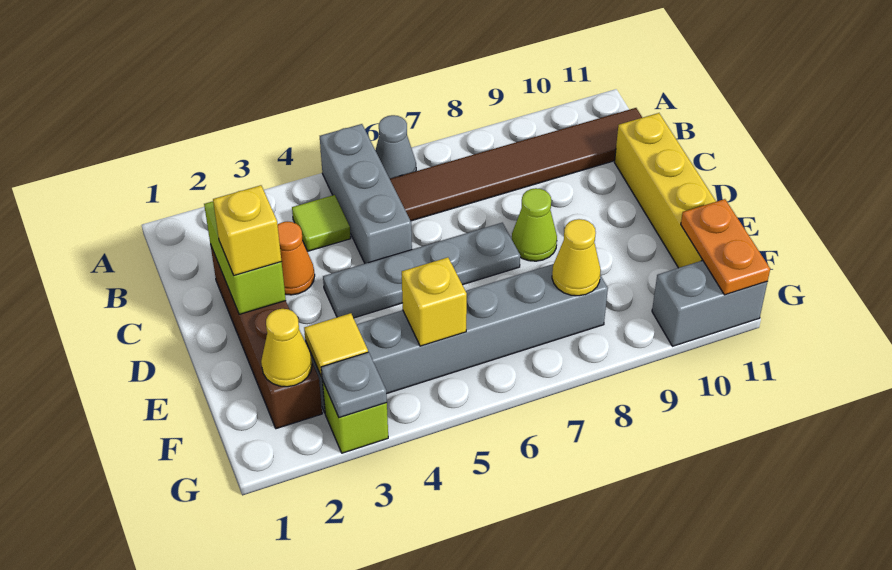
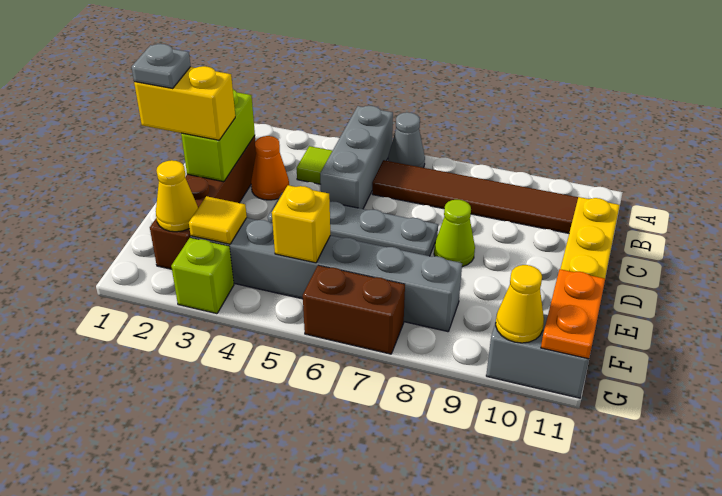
yellow 1x1 brick [213,185,282,275] -> yellow 1x2 brick [134,66,235,140]
yellow 1x1 cone [552,219,601,296] -> yellow 1x1 cone moved to [496,265,544,343]
grey 1x1 plate [321,352,387,418] -> grey 1x1 plate moved to [132,44,191,88]
none -> brown 1x2 brick [303,265,405,354]

